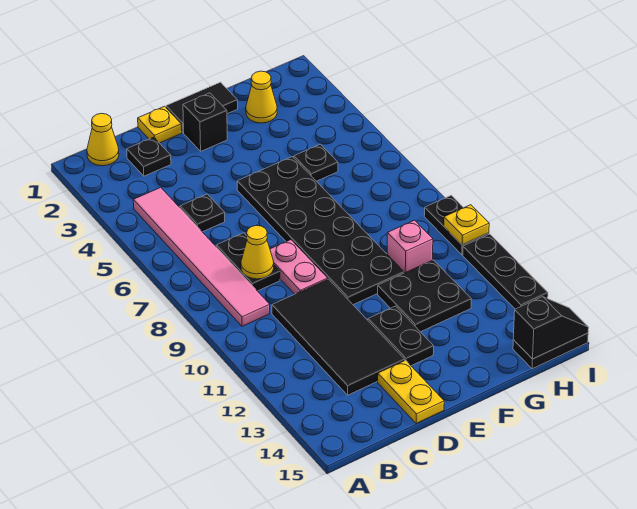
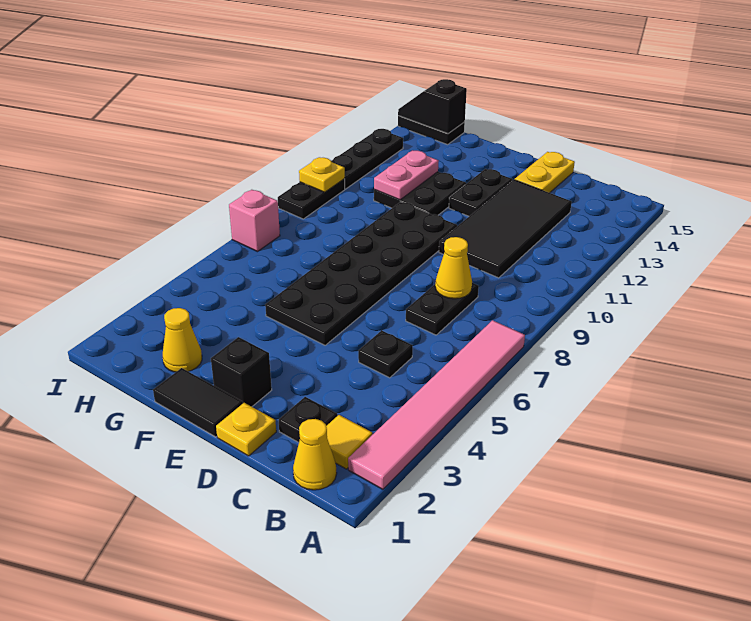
none -> yellow 1x1 tile [326,415,372,469]
pink 1x6 tile [133,187,270,326] -> pink 1x6 tile moved to [348,320,525,489]
pink 1x2 plate [270,240,328,294] -> pink 1x2 plate moved to [374,150,439,200]
black 1x1 plate [294,144,338,181] -> none
pink 1x1 brick [387,220,433,273] -> pink 1x1 brick moved to [229,190,280,252]

